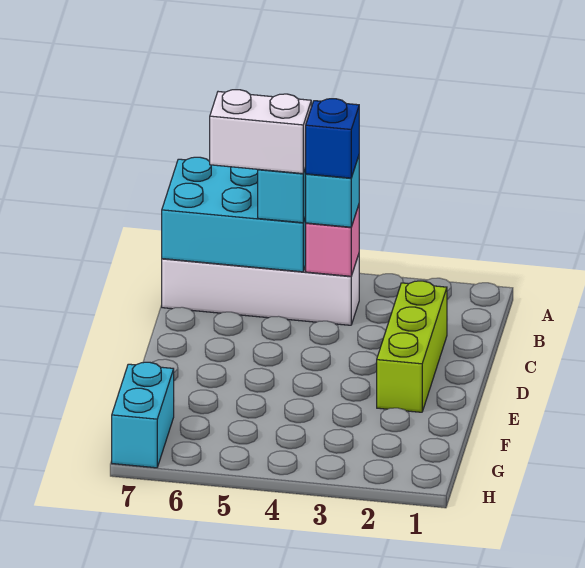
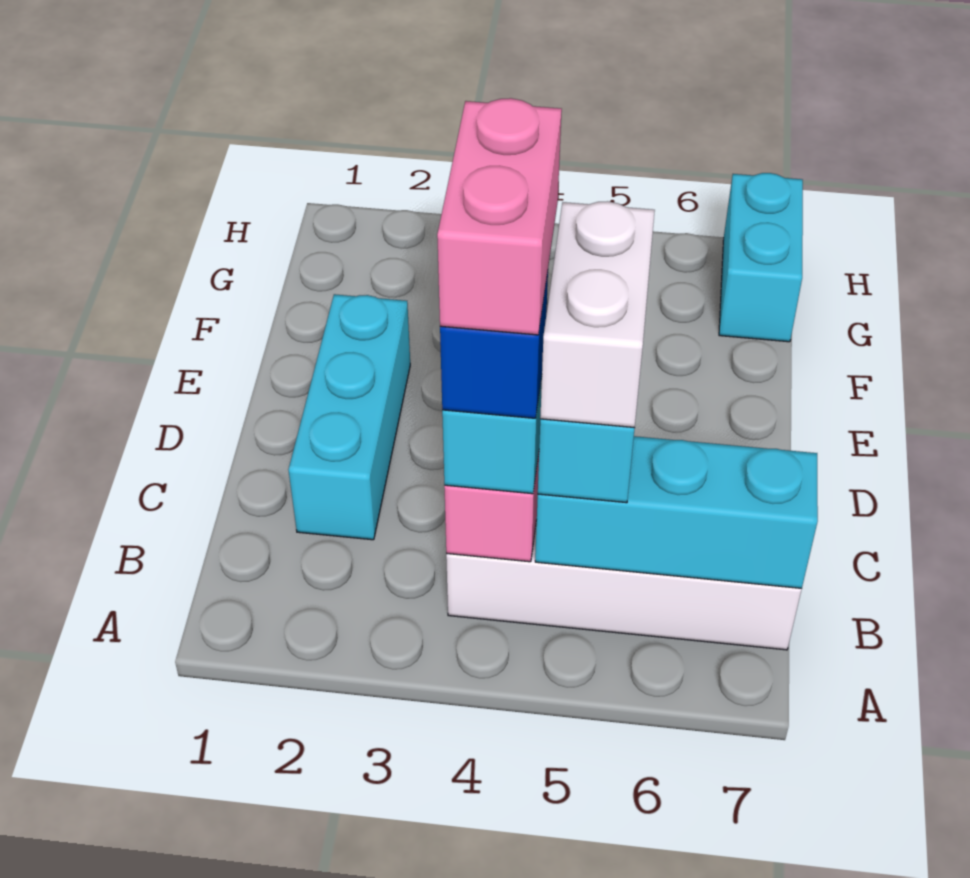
cyan 2x3 brick [162,157,306,272] -> cyan 1x3 brick [535,436,818,588]
none -> pink 1x2 brick [437,98,562,335]
white 1x2 brick [210,90,311,174] -> white 1x2 brick turned to [540,201,655,428]
lime 1x3 brick [377,281,447,412] -> cyan 1x3 brick [289,294,410,540]

